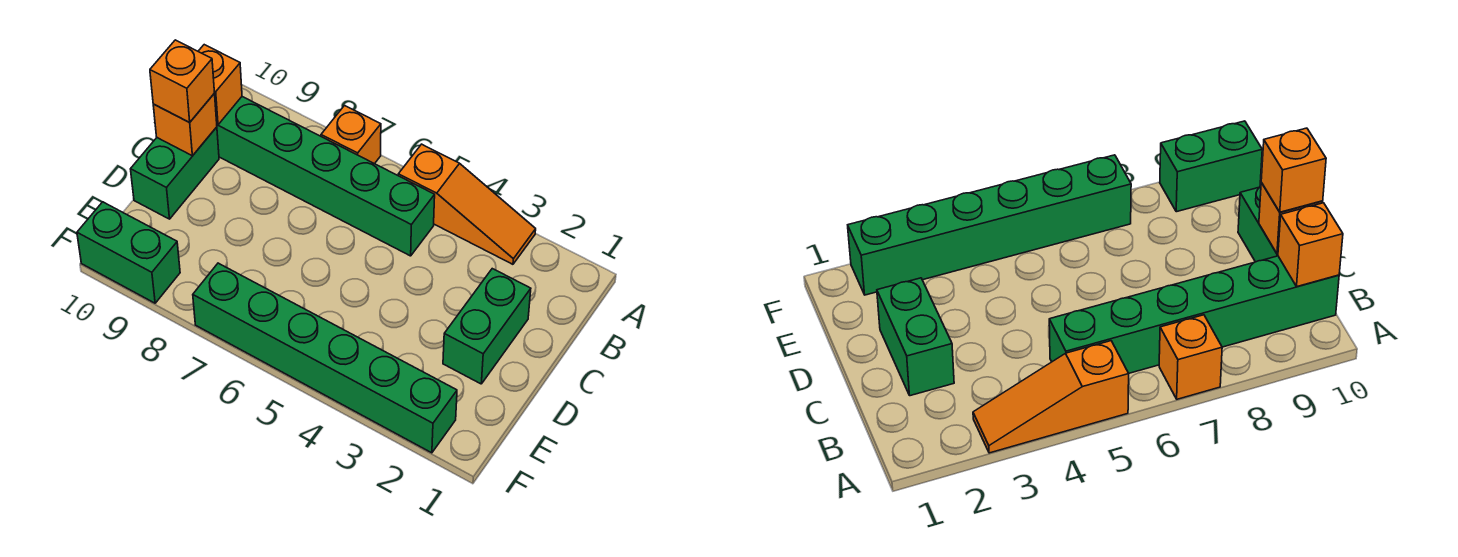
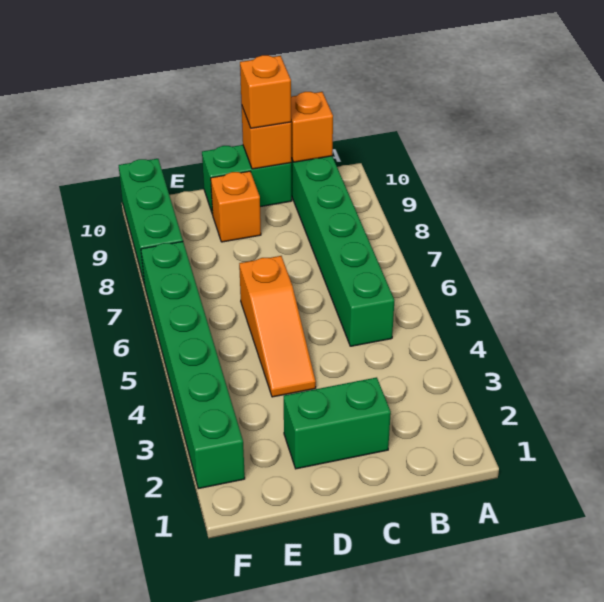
orange 1x3 slope [398,144,536,264] -> orange 1x3 slope moved to [239,256,316,397]
orange 1x1 brick [321,106,381,164] -> orange 1x1 brick moved to [211,171,261,242]
green 1x2 brick [77,202,180,303] -> green 1x3 brick [119,159,183,285]

